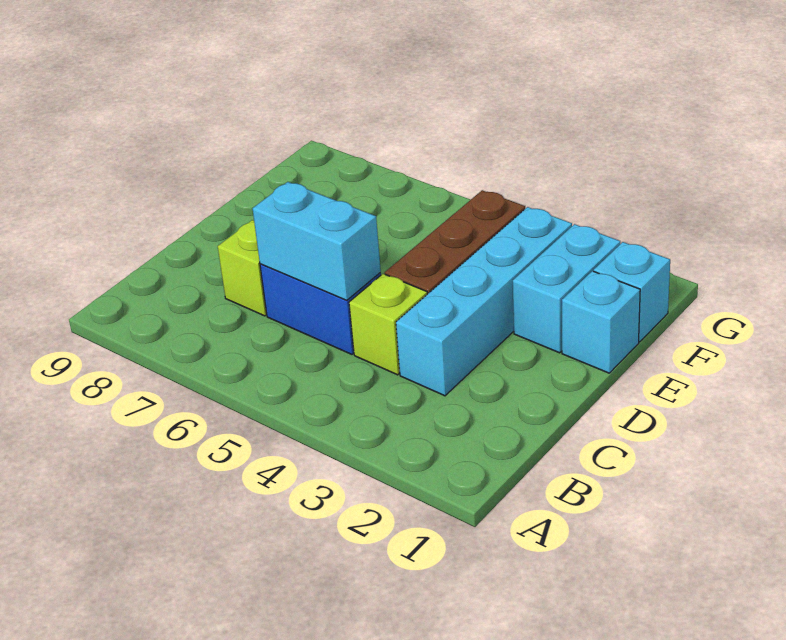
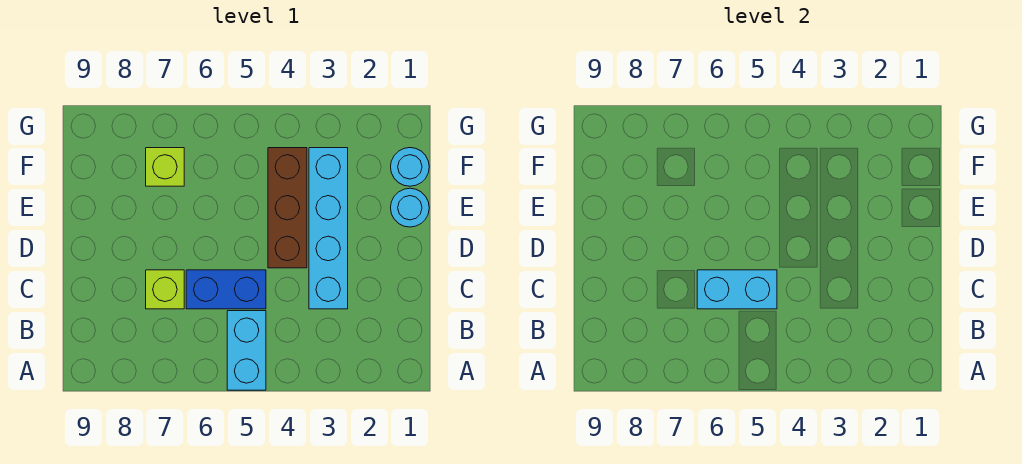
lime 1x1 brick [349,274,427,375] -> lime 1x1 brick moved to [146,148,184,186]
cyan 1x1 brick [562,271,640,373] -> cyan 1x1 round brick [391,188,429,227]
cyan 1x2 brick [513,224,620,353] -> cyan 1x2 brick moved to [227,311,266,390]
cyan 1x1 brick [594,242,670,342] -> cyan 1x1 round brick [391,148,429,186]

